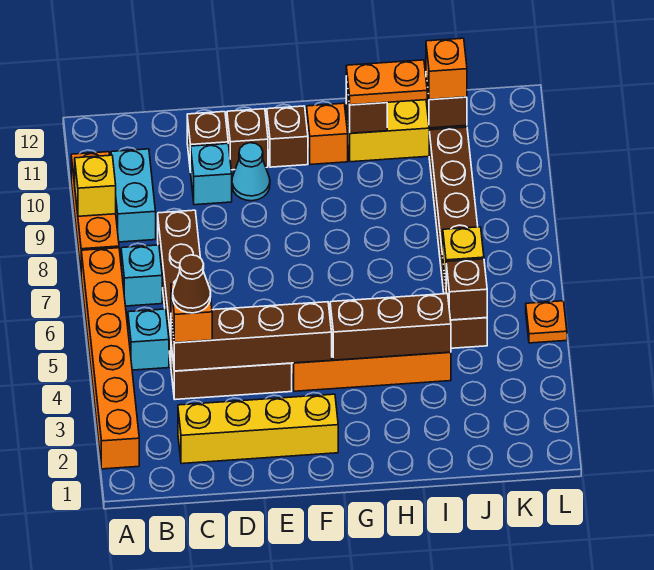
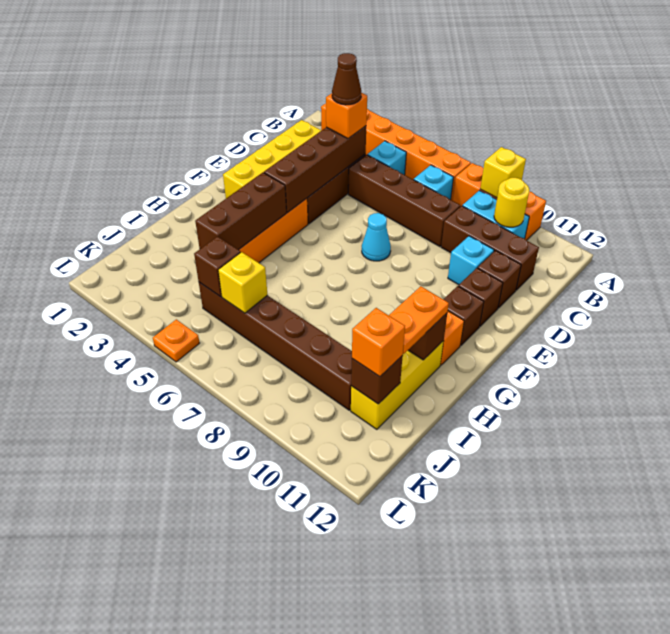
none -> yellow 1x1 round brick [494,178,529,227]
none -> brown 1x3 brick [441,206,539,290]
cyan 1x1 cone [232,143,270,201] -> cyan 1x1 cone moved to [362,213,391,261]

